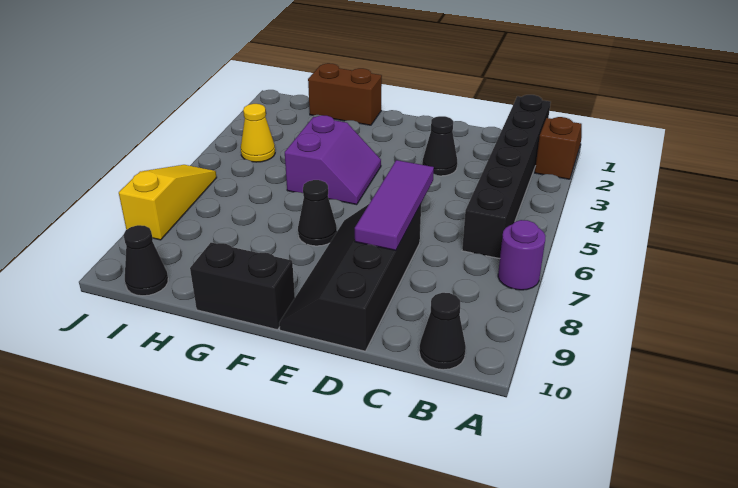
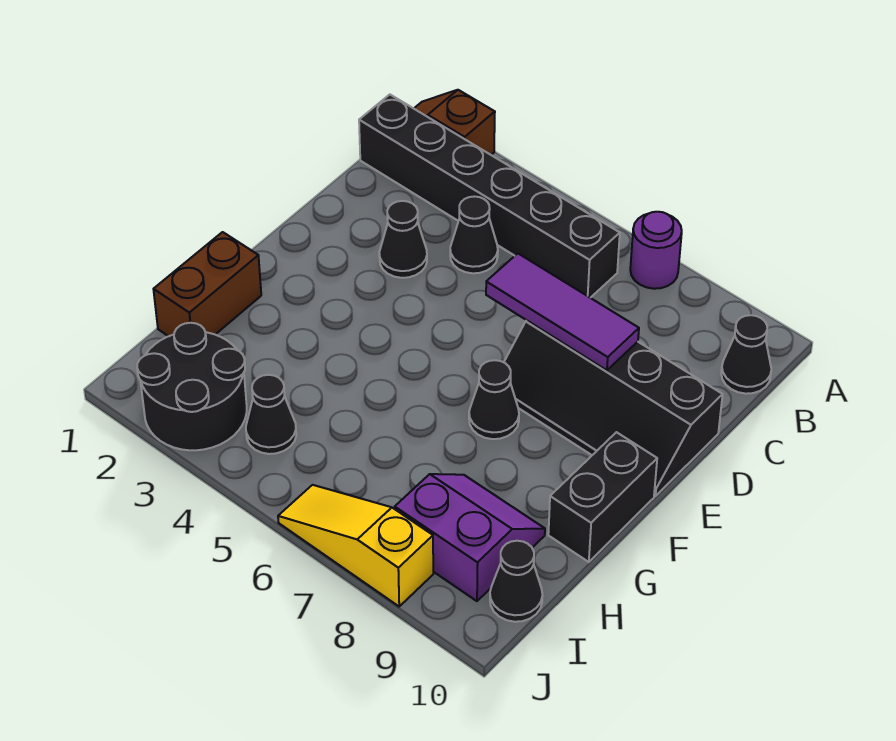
none -> black 1x1 cone [450,196,498,273]
purple 2x2 slope [285,115,381,205] -> purple 2x2 slope moved to [395,474,545,601]
none -> black 2x2 round brick [137,323,247,450]
yellow 1x1 cone [241,104,275,162] -> black 1x1 cone [246,375,296,454]

